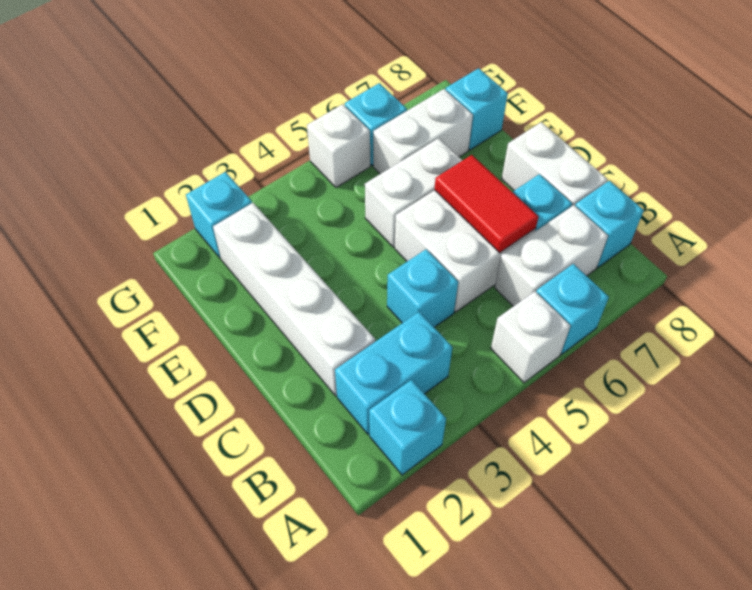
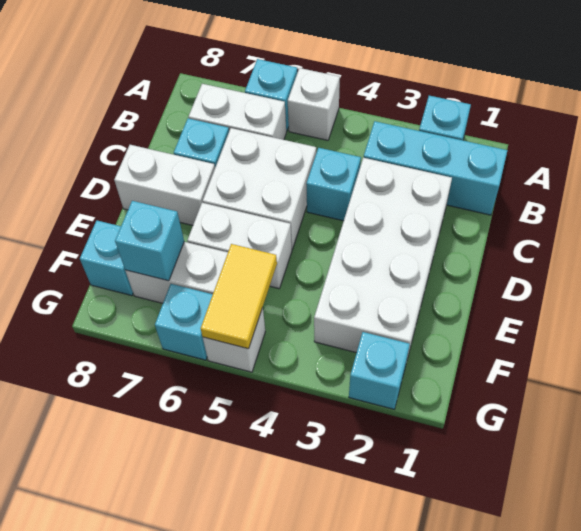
cyan 1x2 brick [335,312,453,435] -> cyan 1x3 brick [364,121,507,215]
cyan 1x1 brick [575,181,644,267] -> cyan 1x1 brick moved to [115,201,184,281]
white 1x4 brick [213,203,375,396] -> white 2x4 brick [314,158,452,359]
red 1x2 tile [435,155,538,253] -> none
white 1x2 brick [502,122,607,206] -> white 1x2 brick turned to [114,145,215,225]
none -> yellow 1x2 tile [201,244,277,349]

